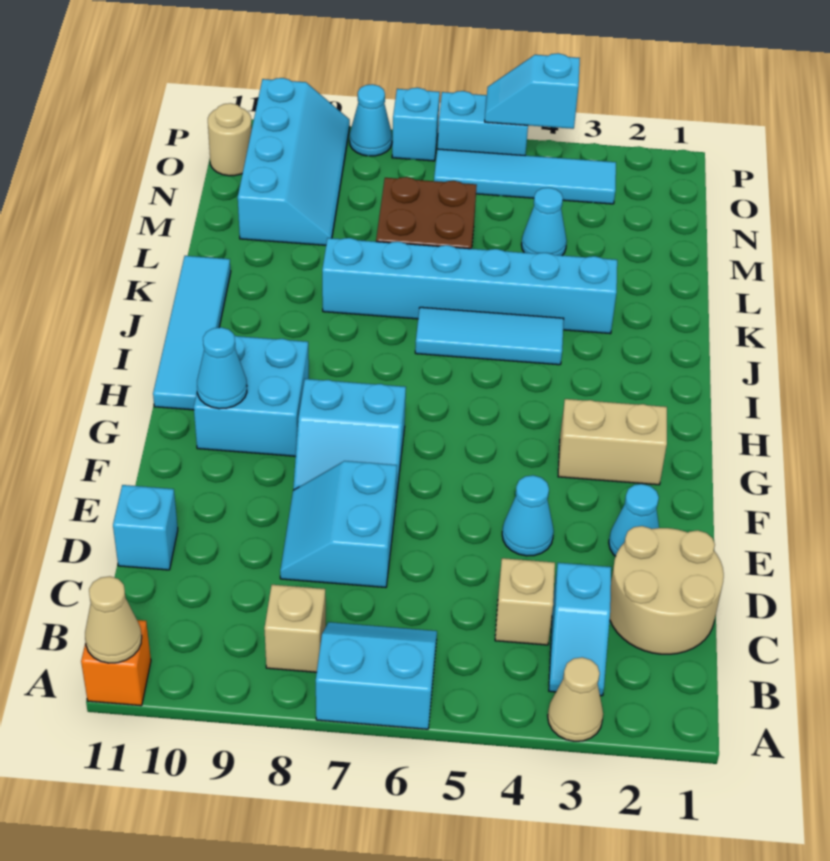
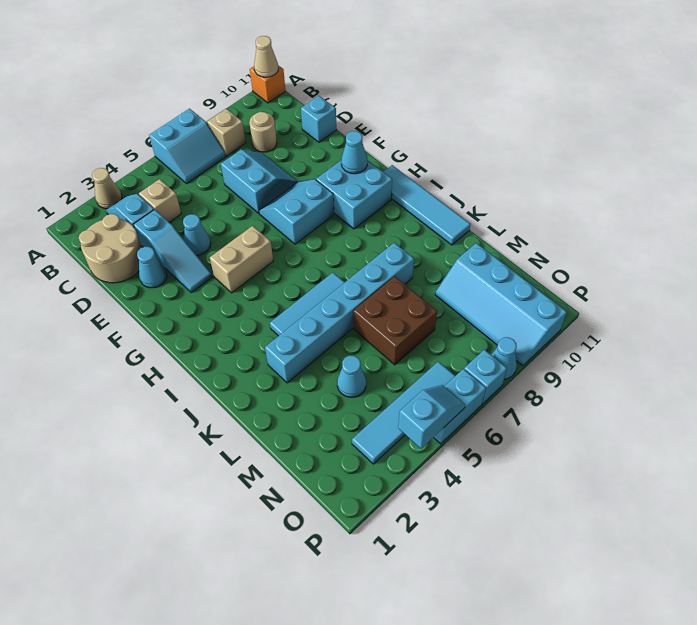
none -> cyan 1x3 slope [133,210,212,292]
tan 1x2 brick [558,399,667,485] -> tan 1x2 brick moved to [210,226,273,293]
tan 1x1 round brick [208,103,252,176] -> tan 1x1 round brick moved to [249,112,277,152]

